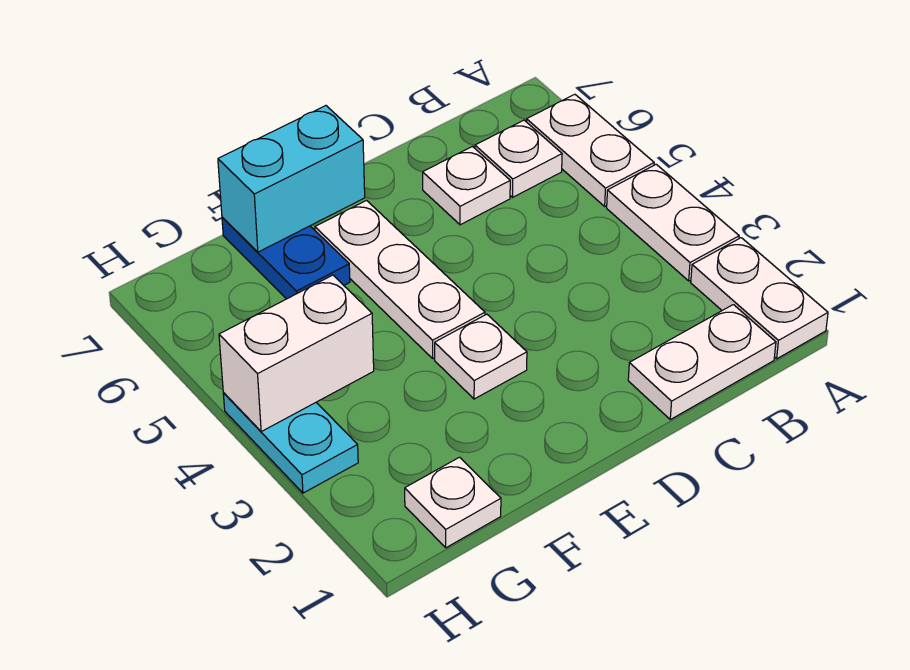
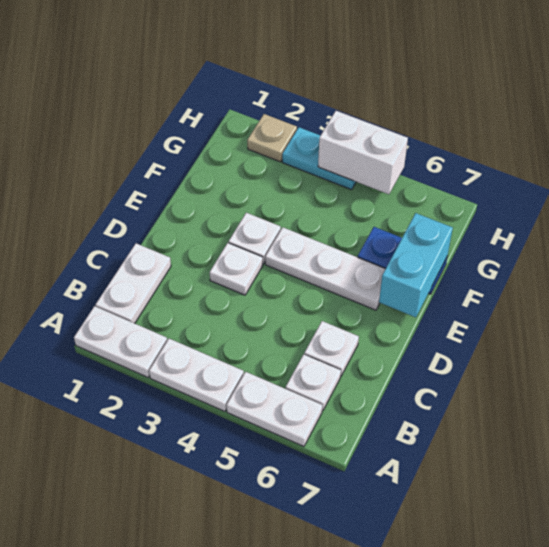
white 1x1 plate [405,457,501,548] -> white 1x1 plate moved to [210,243,263,295]
white 1x2 brick [219,275,374,431] -> white 1x2 brick turned to [318,111,408,194]
none -> tan 1x1 plate [247,114,297,162]

